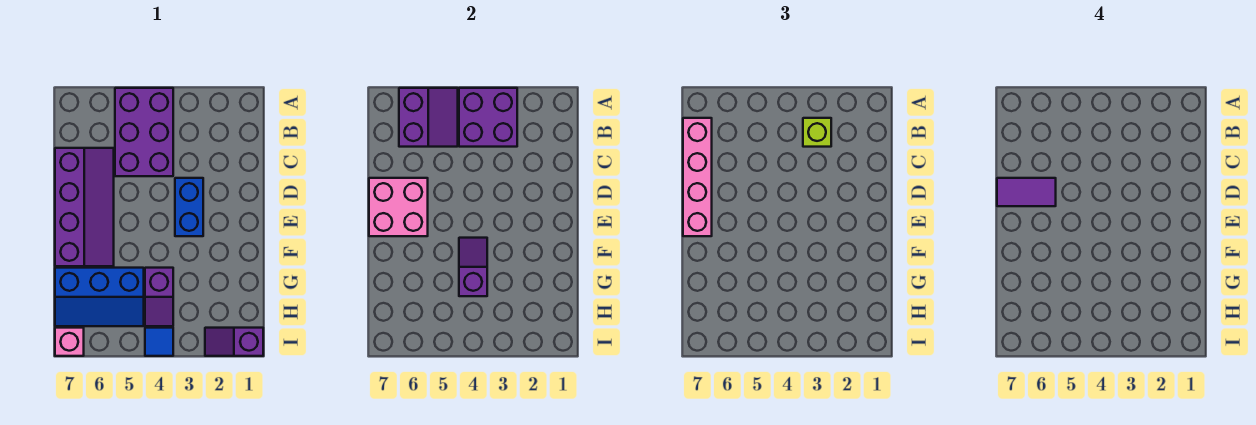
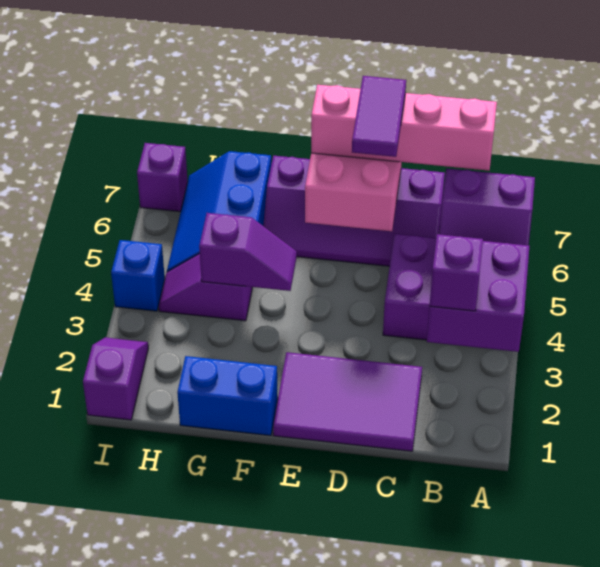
lime 1x1 brick [803,118,831,147] -> purple 1x1 brick [430,234,483,311]
none -> purple 2x3 tile [273,352,422,451]
blue 1x2 brick [175,178,203,236] -> blue 1x2 brick moved to [177,356,278,436]
blue 1x1 tile [145,328,173,356] -> blue 1x1 brick [111,240,165,311]
pink 1x1 brick [55,328,84,356] -> purple 1x1 brick [137,143,188,212]

